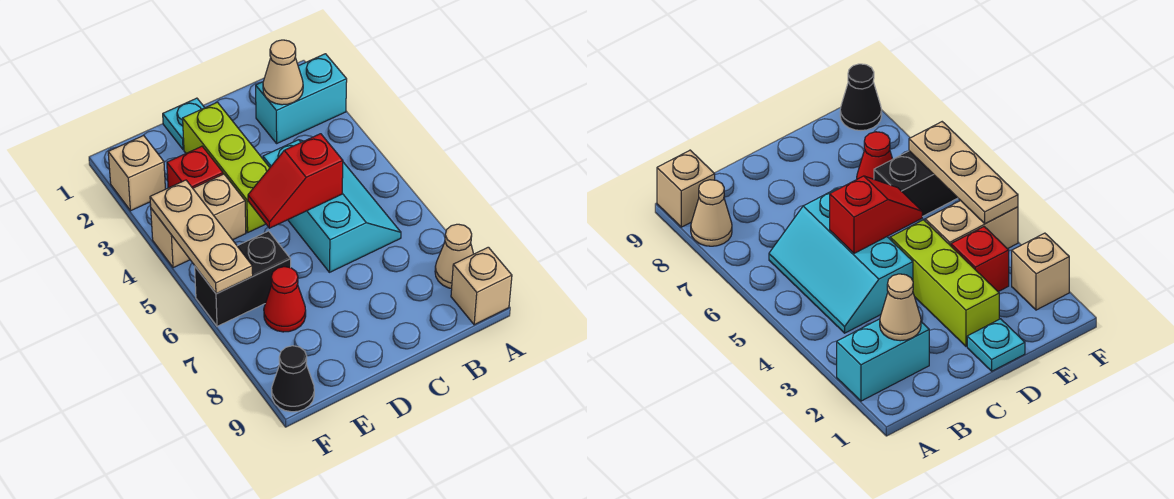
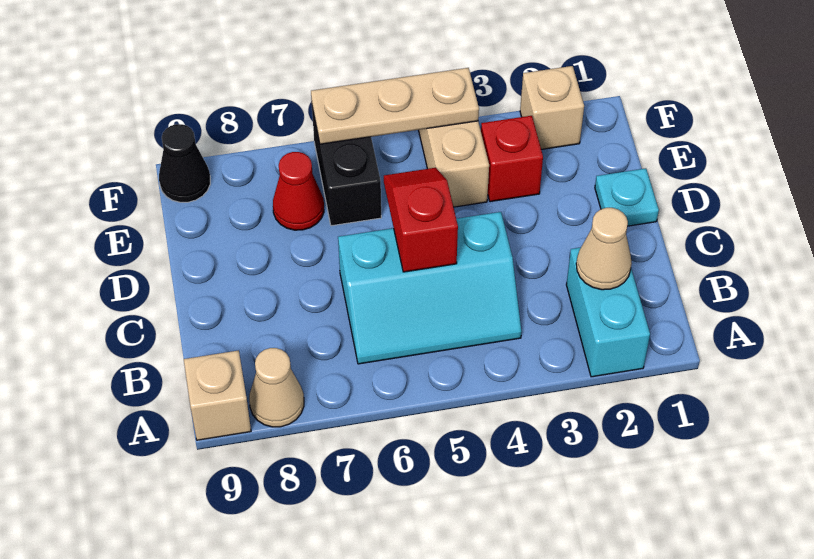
lime 1x3 brick [183,102,270,232] -> none

